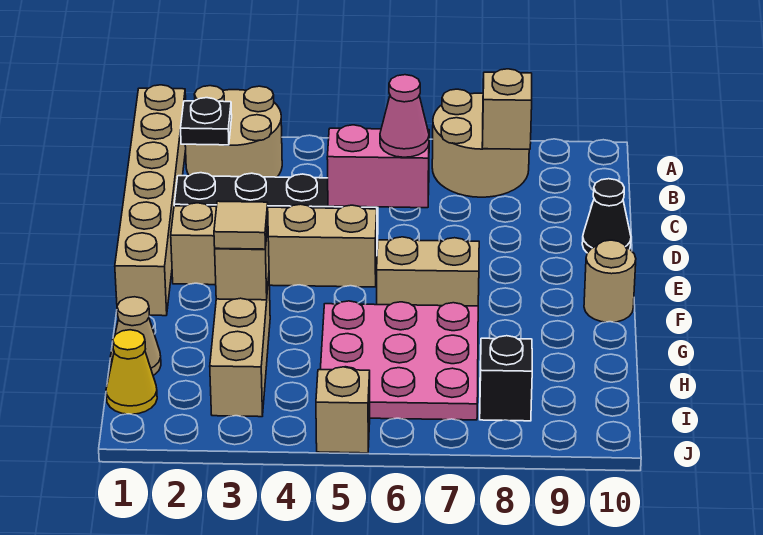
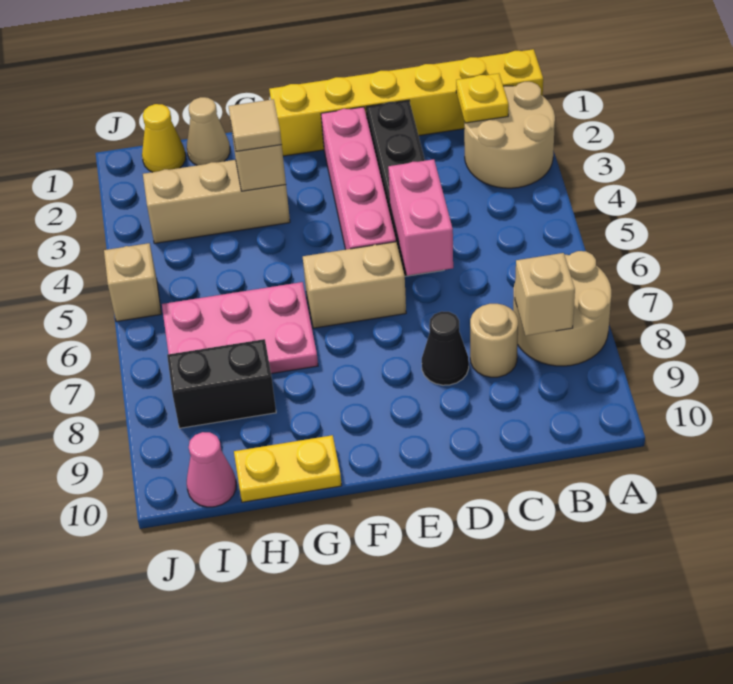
tan 1x6 brick [115,85,186,316] -> yellow 1x6 brick [269,49,543,156]
black 1x1 plate [181,98,232,145] -> yellow 1x1 plate [456,73,509,123]
pink 1x1 cone [380,75,429,157] -> pink 1x1 cone moved to [187,432,236,507]
black 1x1 cone [582,179,631,253] -> black 1x1 cone moved to [422,311,469,385]
tan 1x4 brick [171,203,377,287] -> pink 1x4 brick [321,107,396,250]
tan 1x2 brick [377,237,479,306] -> tan 1x2 brick turned to [303,242,406,328]
tan 1x1 round brick [584,240,636,322] -> tan 1x1 round brick moved to [470,304,518,377]
pink 3x3 plate [320,301,478,420] -> pink 2x3 plate [162,282,318,374]
none -> yellow 1x2 plate [234,435,342,502]
black 1x1 brick [480,336,532,421] -> black 1x2 brick [167,339,276,428]

